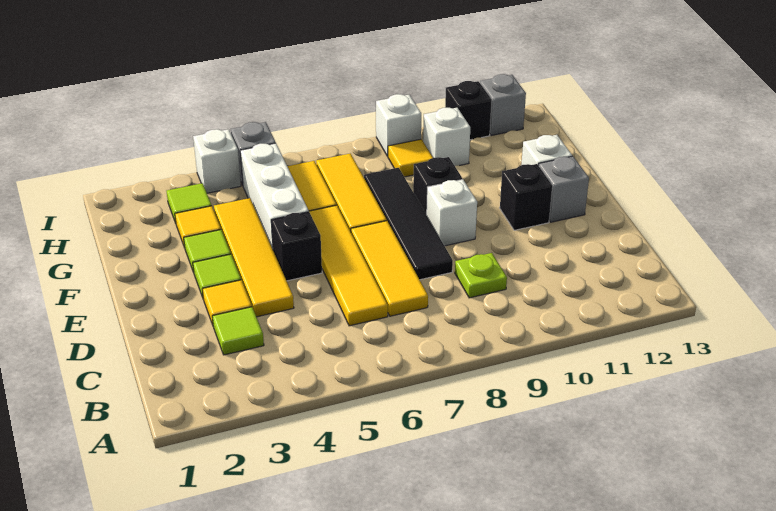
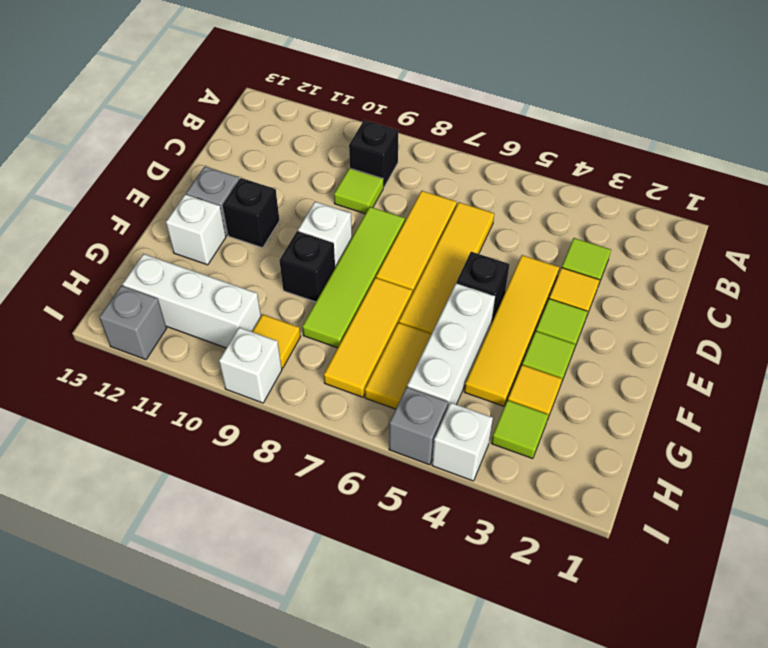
lime 1x1 plate [455,253,507,298] -> lime 1x1 tile [334,168,383,214]
black 1x4 tile [364,168,453,280] -> lime 1x4 tile [302,207,405,348]
white 1x1 brick [423,108,470,166] -> white 1x3 brick [123,254,261,348]
black 1x1 brick [445,81,492,140] -> black 1x1 brick moved to [349,120,398,188]

